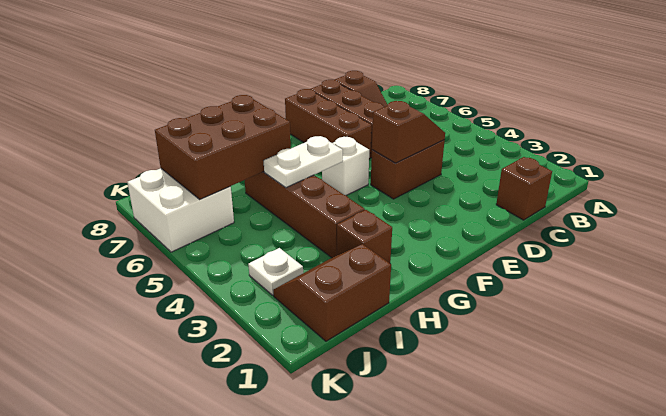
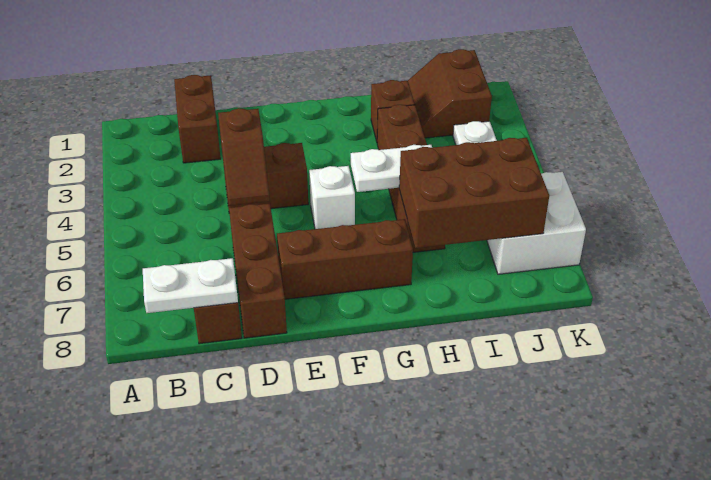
none -> white 1x2 plate [143,258,238,313]
brown 1x1 brick [496,157,552,220] -> brown 1x2 brick [174,75,221,163]
brown 1x2 slope [372,101,445,163] -> brown 1x2 slope turned to [218,108,270,206]
brown 1x3 brick [285,89,371,159] -> brown 1x3 brick turned to [277,219,413,299]
brown 2x2 slope [273,244,391,341] -> brown 2x2 slope turned to [408,49,492,138]

